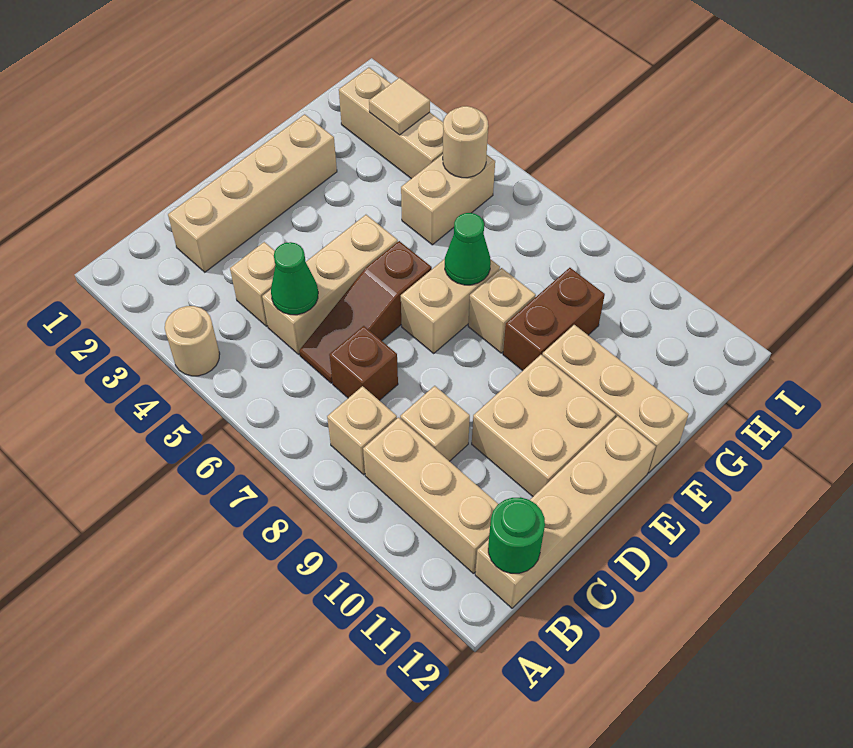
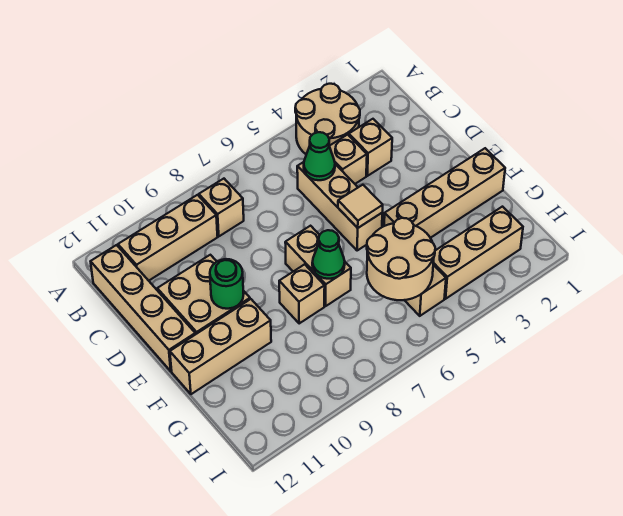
tan 1x1 round brick [165,306,220,376] -> tan 2x2 round brick [295,84,360,154]
green 1x1 round brick [488,497,545,573] -> green 1x1 round brick moved to [210,259,244,309]
tan 1x4 brick [168,114,337,272] -> tan 1x4 brick turned to [384,148,505,238]
brown 1x3 slope [299,241,432,383] -> none
brown 1x1 brick [329,326,398,400] -> none
tan 1x1 brick [400,386,470,461] -> tan 1x1 brick moved to [349,119,392,176]
brown 1x2 brick [503,268,605,371] -> none
tan 1x1 tile [369,78,430,135] -> tan 1x1 tile moved to [338,185,383,228]
tan 1x1 round brick [443,106,488,178] -> tan 2x2 round brick [367,218,435,300]

